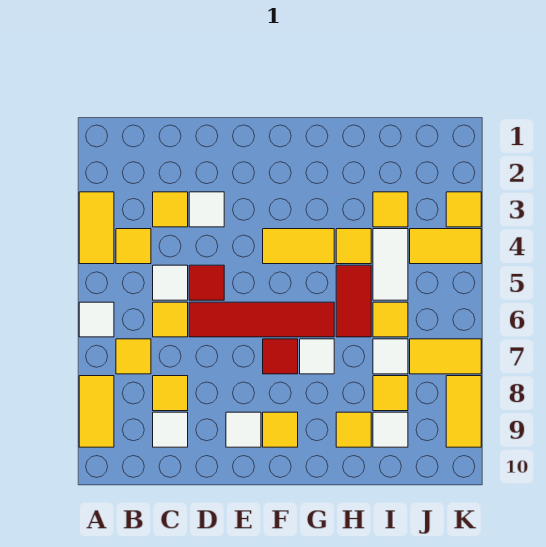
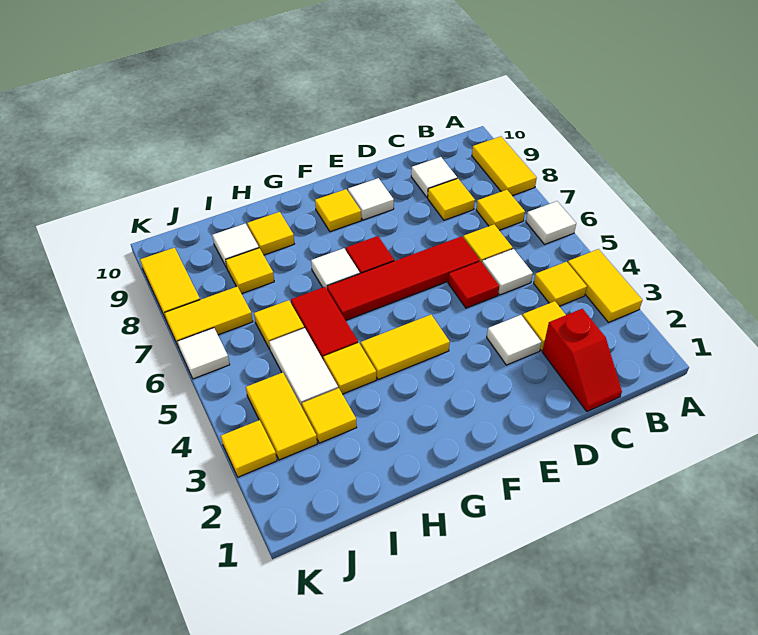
none -> red 1x2 slope [542,309,622,411]
white 1x1 tile [373,339,408,374] -> white 1x1 tile moved to [177,328,230,379]
yellow 1x2 tile [410,229,481,264] -> yellow 1x2 tile turned to [246,372,317,460]

